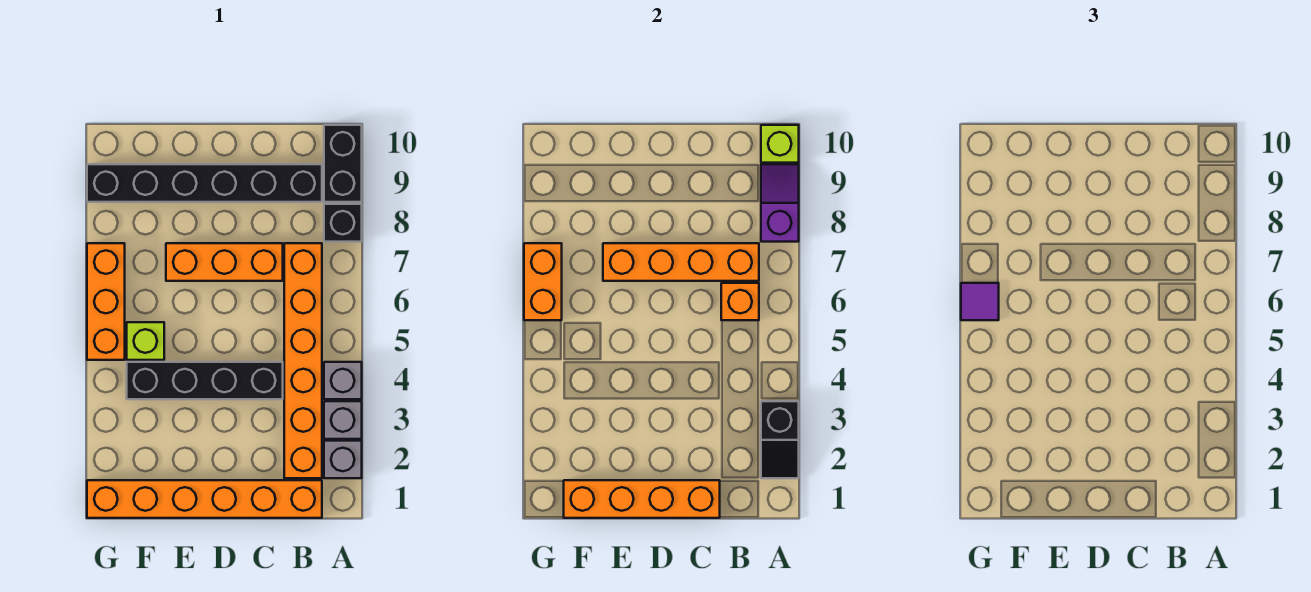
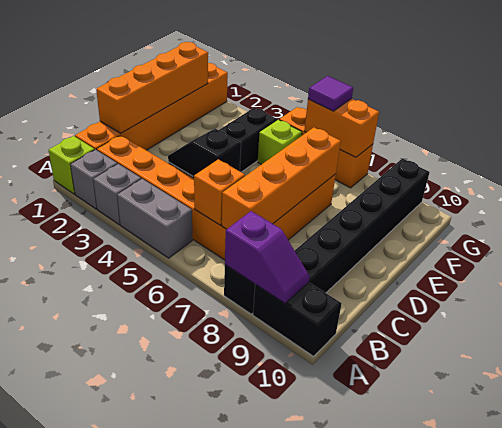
black 1x2 slope [761,401,799,478] -> black 1x2 slope moved to [168,129,241,177]
grey 1x1 brick [324,362,362,399] -> grey 1x2 brick [117,179,192,258]
lime 1x1 brick [761,125,799,163] -> lime 1x1 brick moved to [49,136,95,194]

